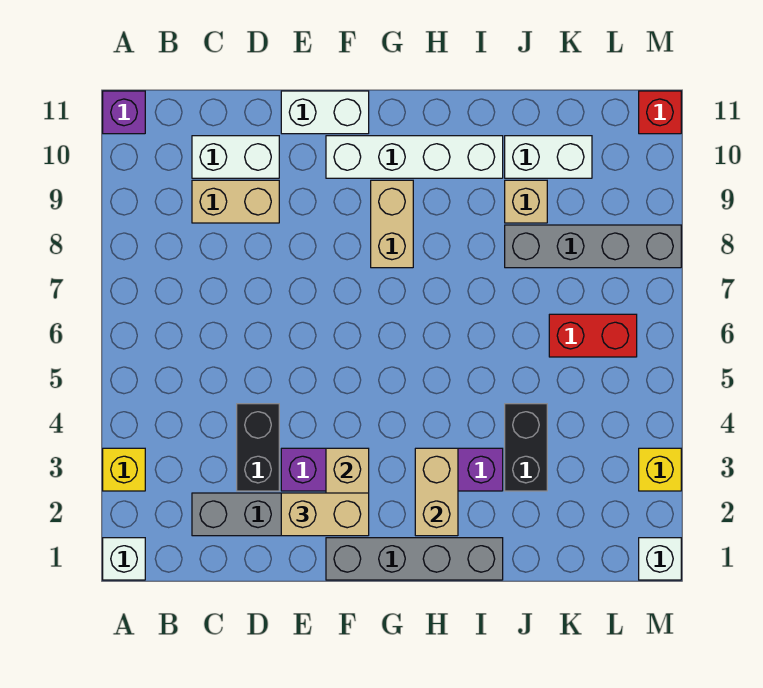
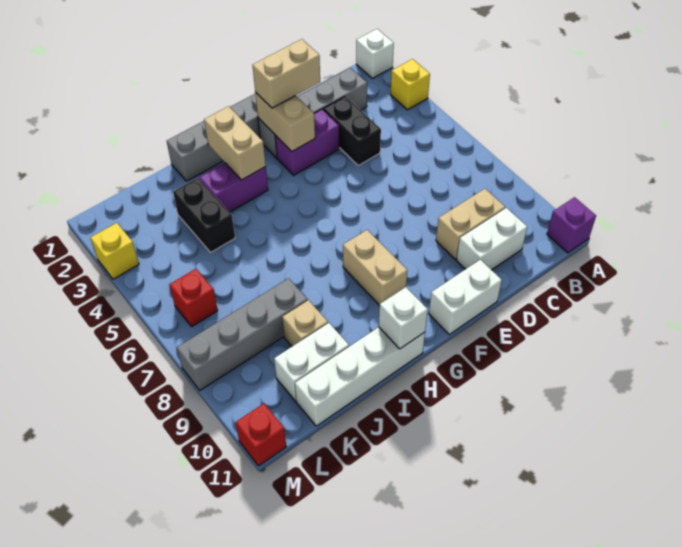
white 1x4 brick [326,136,503,178] -> white 1x4 brick moved to [295,327,425,426]
red 1x2 brick [549,314,637,357] -> red 1x1 brick [169,269,218,327]
white 1x1 brick [639,538,681,580] -> white 1x1 brick moved to [379,287,428,349]

